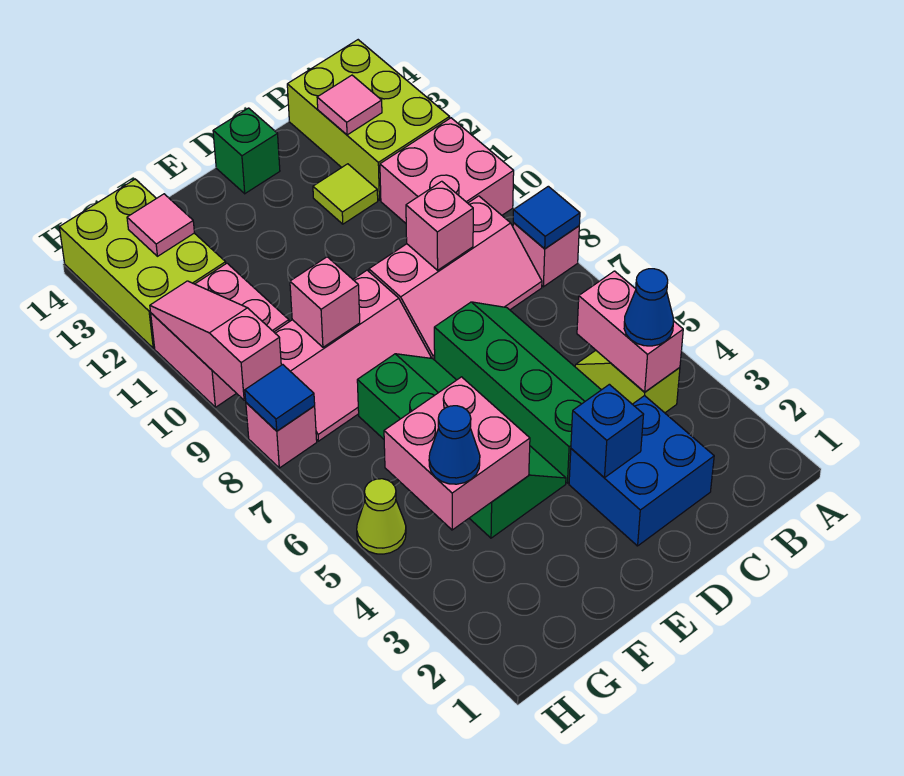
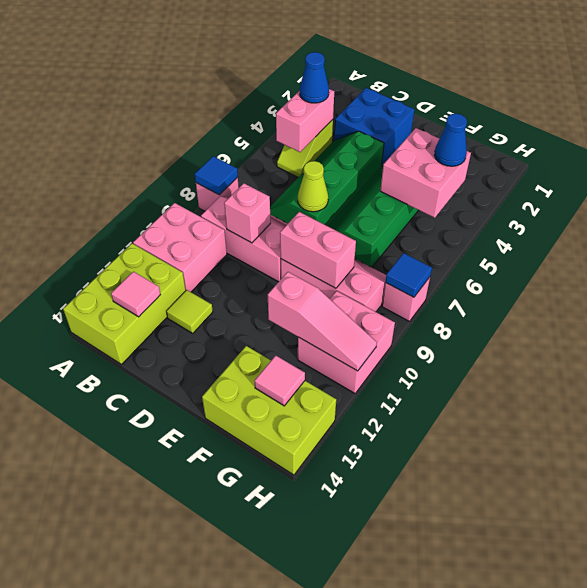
blue 1x1 brick [571,384,644,478] -> none
green 1x1 brick [213,108,280,194] -> none
pink 1x1 brick [290,257,360,347] -> pink 1x2 brick [280,212,356,288]
lime 2x3 brick [59,179,226,348] -> lime 2x3 brick turned to [202,346,336,475]
lime 1x1 cone [357,479,406,554] -> lime 1x1 cone moved to [298,161,328,212]
pink 1x3 slope [150,281,281,400] -> pink 1x3 slope turned to [268,272,377,371]

